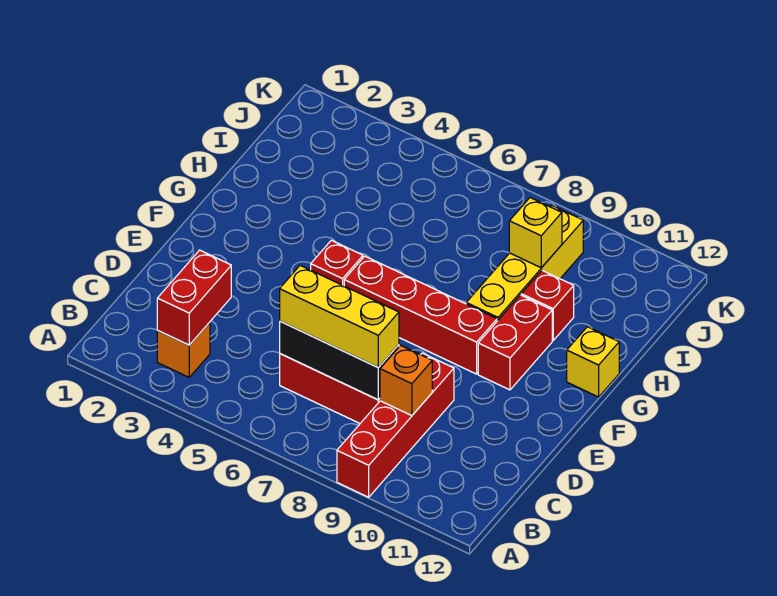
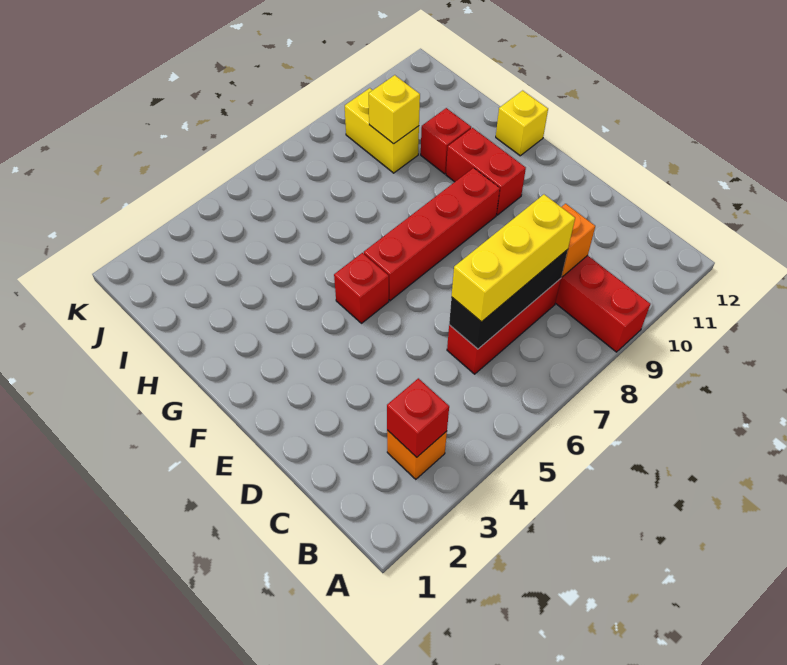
red 1x2 brick [157,250,231,345] -> red 1x1 brick [387,378,449,457]
yellow 1x4 brick [466,205,583,321] -> yellow 1x2 brick [345,88,419,173]

